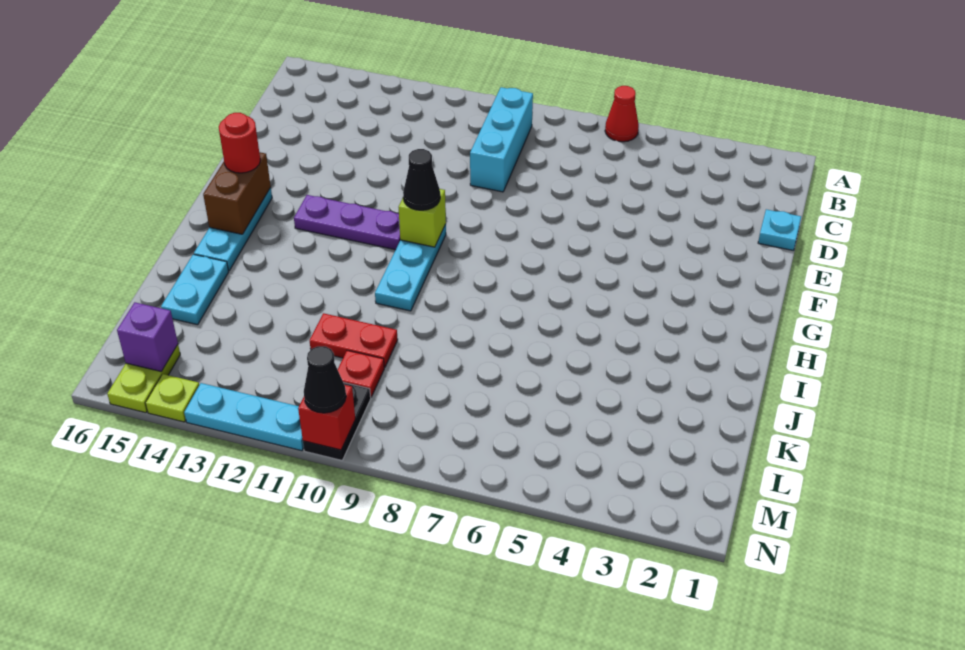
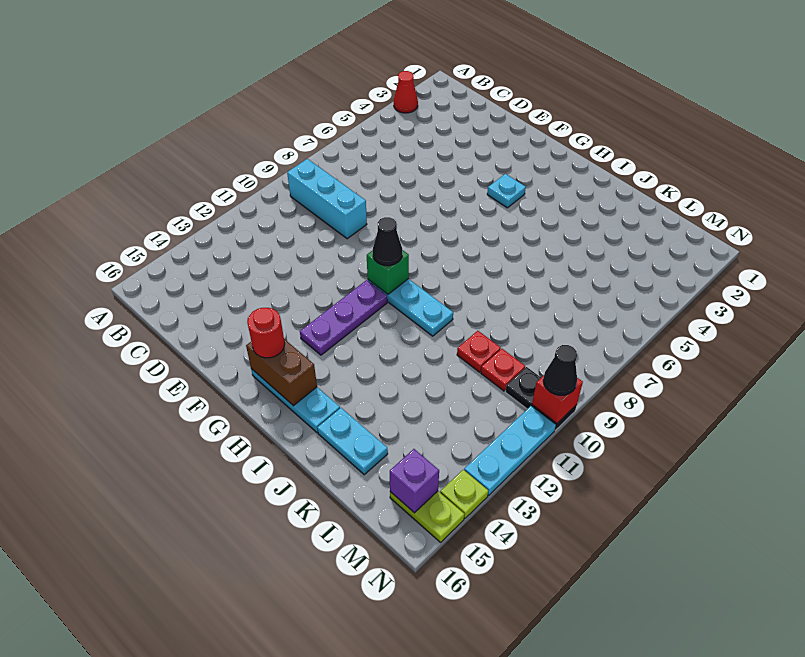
red 1x1 cone [605,86,639,142] -> red 1x1 cone moved to [394,71,418,113]
cyan 1x1 plate [758,209,801,251] -> cyan 1x1 plate moved to [487,174,526,208]
lime 1x1 brick [399,189,446,247] -> green 1x1 brick [367,250,409,294]
red 1x2 plate [310,313,398,368] -> red 1x1 plate [457,331,501,372]

